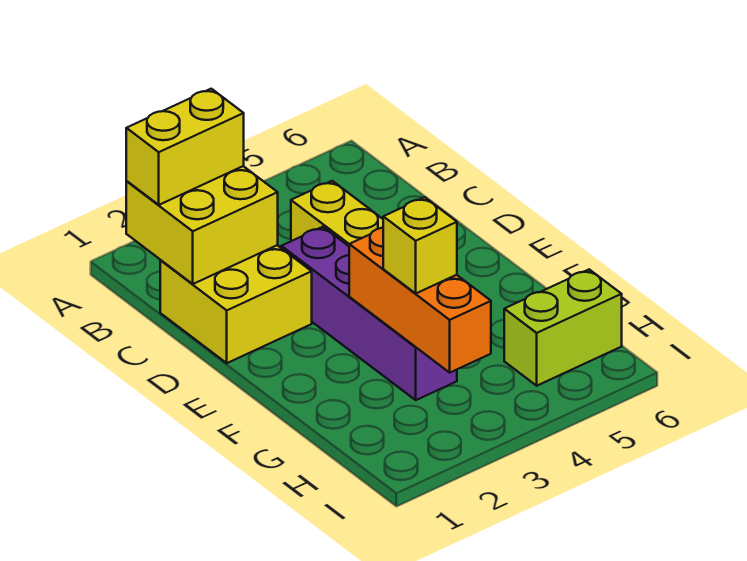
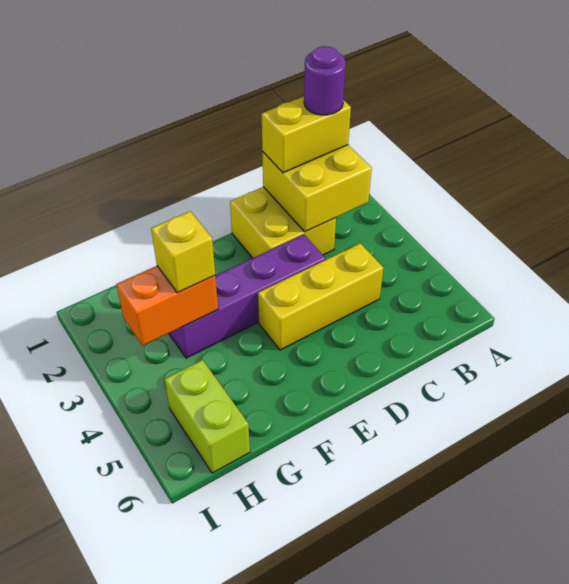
yellow 1x2 brick [126,89,244,205] -> yellow 1x2 brick turned to [262,96,351,173]
none -> purple 1x1 round brick [304,46,346,115]
orange 1x3 brick [349,228,491,372] -> orange 1x2 brick [116,266,218,346]

